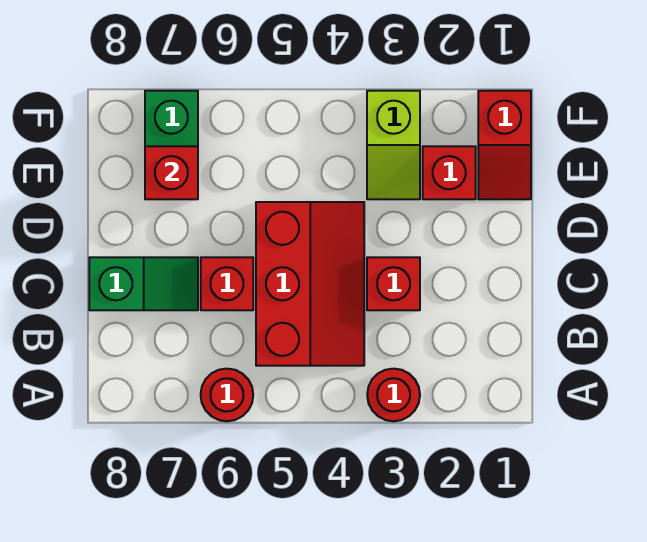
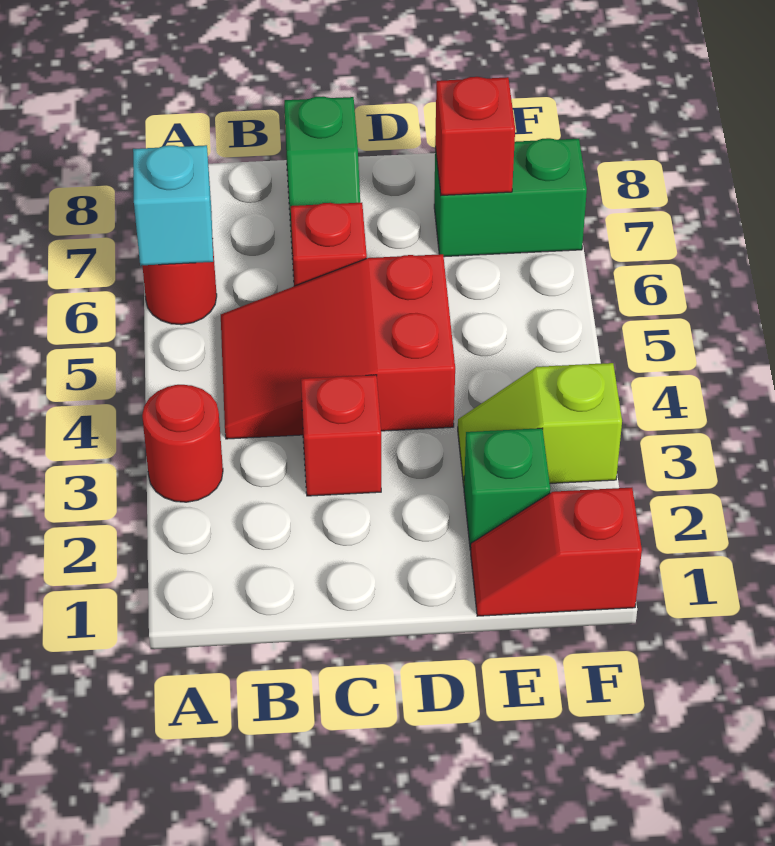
none -> cyan 1x1 brick [133,145,213,266]
red 2x3 slope [256,202,364,366] -> red 2x3 slope turned to [221,254,455,439]
red 1x1 brick [423,146,476,199] -> green 1x1 brick [464,428,550,551]

